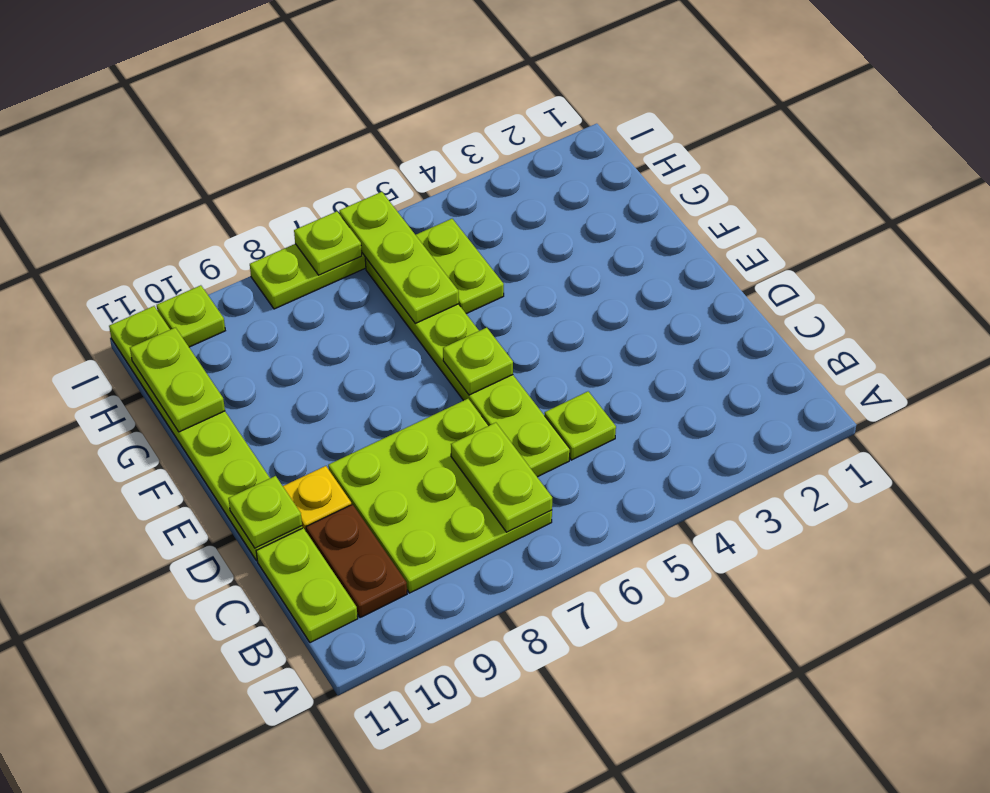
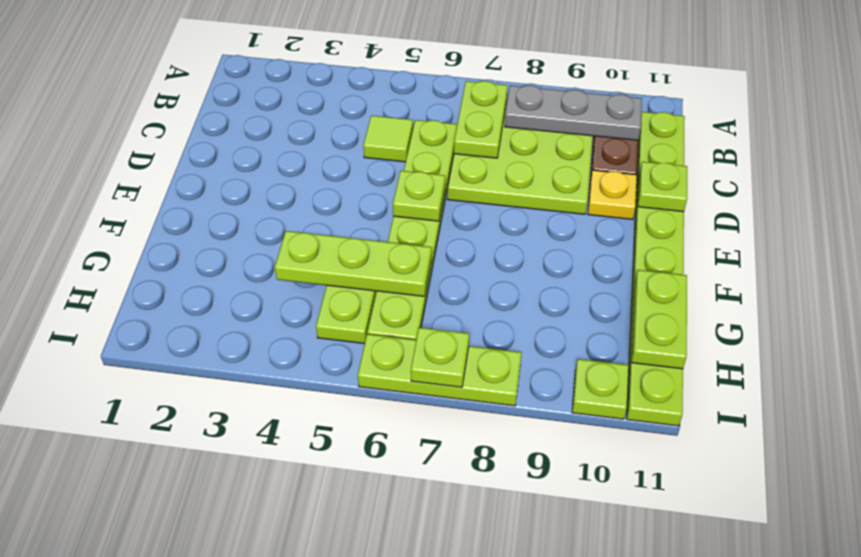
none -> grey 1x3 plate [505,85,642,140]
lime 1x1 plate [545,391,616,460] -> lime 1x1 tile [363,116,413,162]
lime 1x3 plate [339,192,459,323] -> lime 1x3 plate turned to [275,231,432,296]

